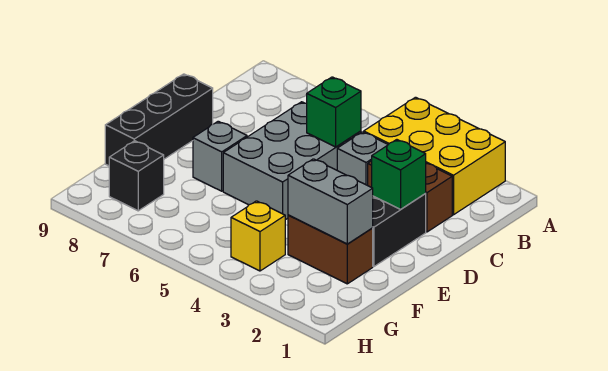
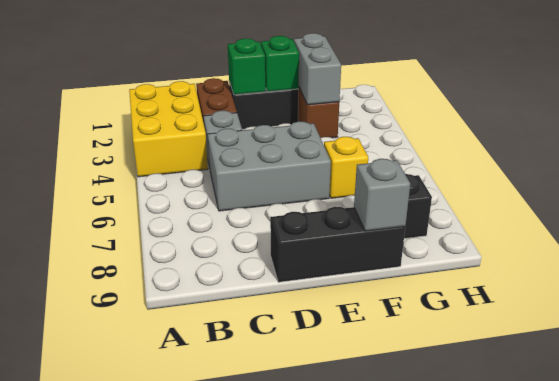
green 1x1 brick [307,77,361,147] -> green 1x1 brick moved to [261,36,299,92]
grey 1x1 brick [193,121,247,191] -> grey 1x1 brick moved to [354,159,410,231]
yellow 1x1 brick [231,201,285,271] -> yellow 1x1 brick moved to [324,137,368,198]

